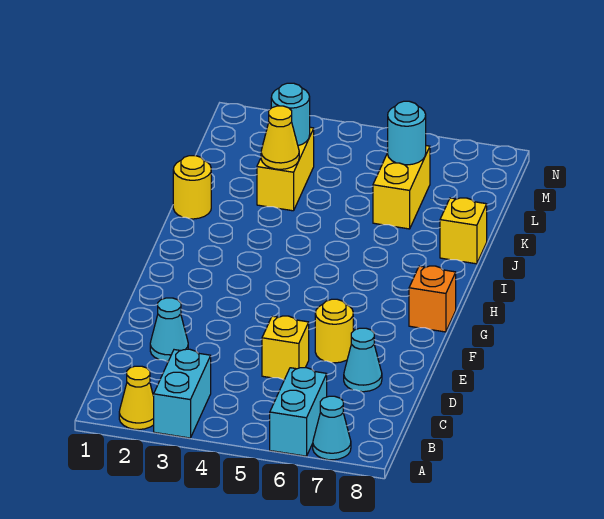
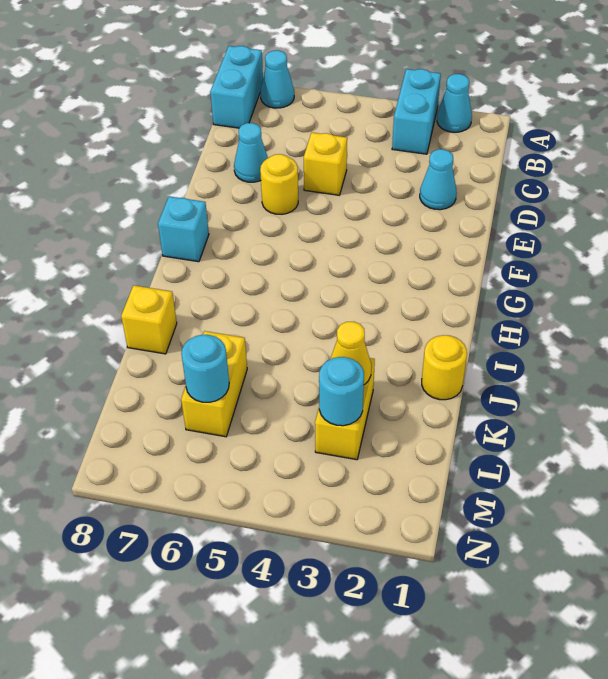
yellow 1x1 cone [119,366,154,430] -> cyan 1x1 cone [437,74,472,132]
cyan 1x2 brick [270,368,327,456] -> cyan 1x2 brick moved to [210,46,263,128]
orange 1x1 brick [409,266,456,332] -> cyan 1x1 brick [158,196,209,262]

